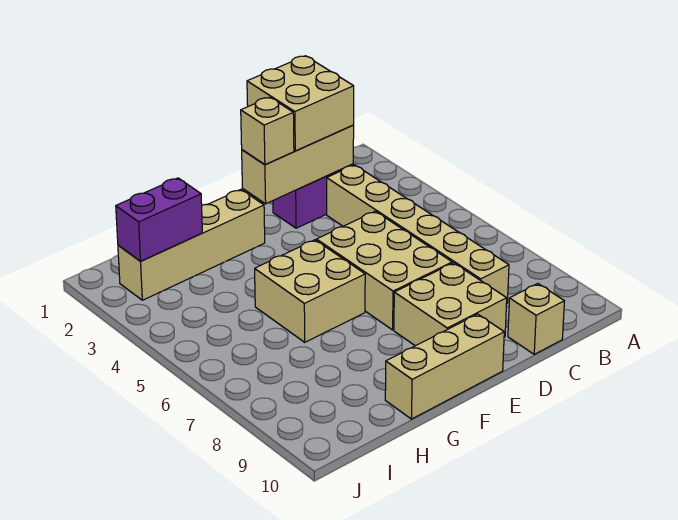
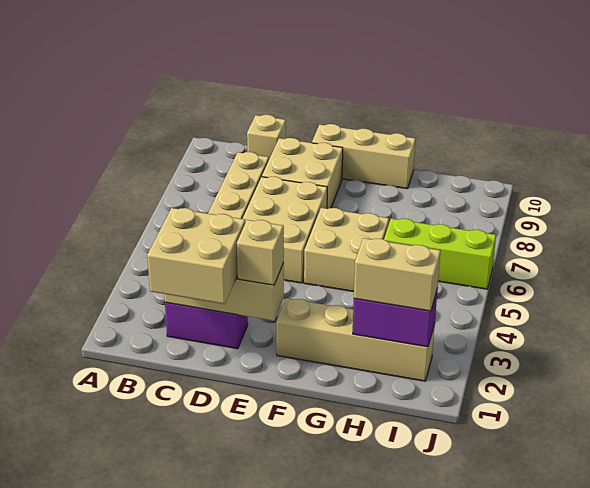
none -> tan 1x2 brick [354,238,441,311]
none -> lime 1x3 brick [384,218,496,289]

